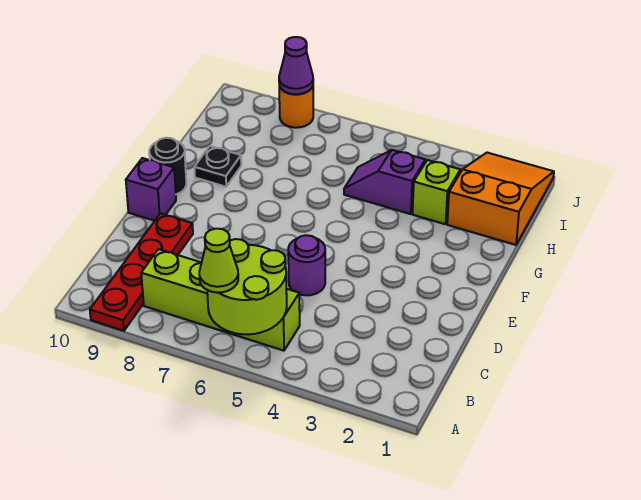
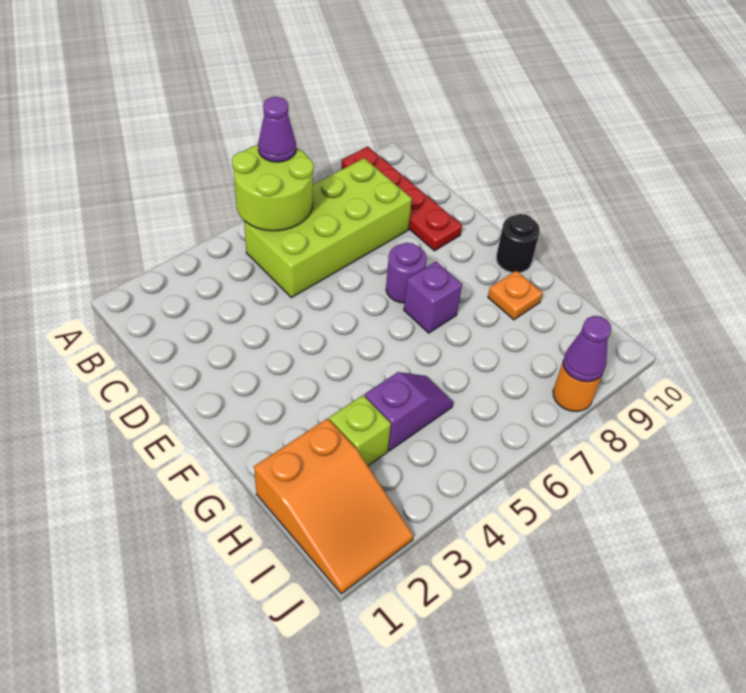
lime 1x1 cone [199,229,238,293] -> purple 1x1 cone [258,97,296,162]
lime 1x4 brick [141,249,300,351] -> lime 2x4 brick [244,158,412,298]
purple 1x1 round brick [288,235,325,295] -> purple 1x1 round brick moved to [386,243,427,303]
purple 1x1 brick [126,158,176,221] -> purple 1x1 brick moved to [404,262,462,333]
black 1x1 plate [194,146,241,187] -> orange 1x1 plate [488,271,543,320]

